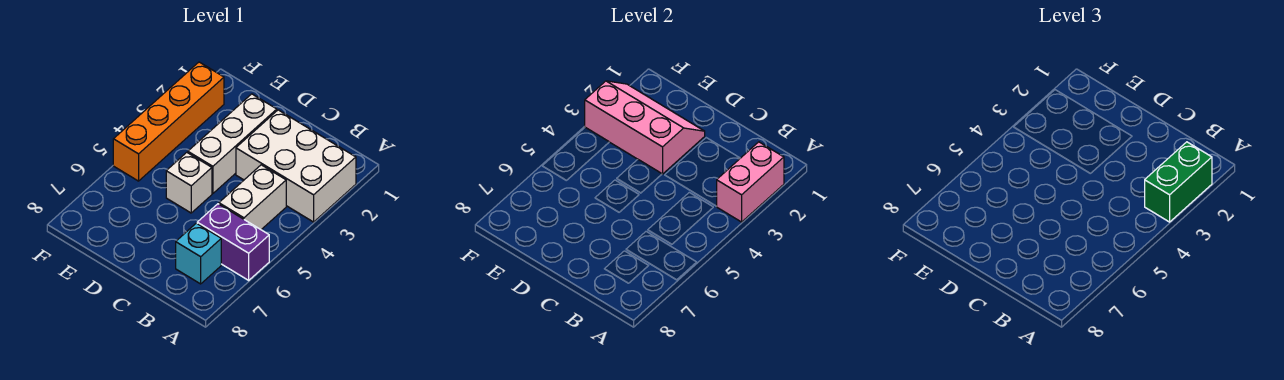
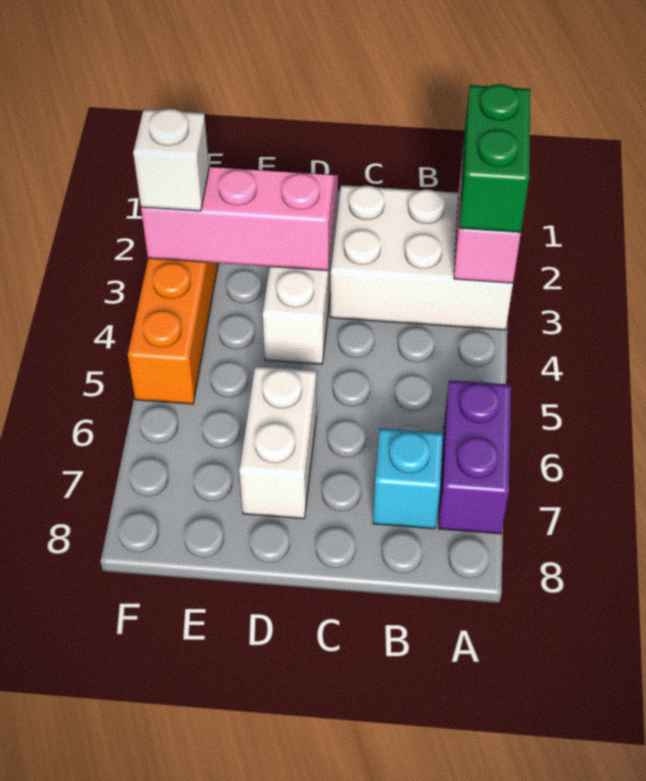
purple 1x2 brick [197,204,269,280] -> purple 1x2 brick turned to [439,380,511,534]
white 1x2 brick [219,165,286,229] -> white 1x2 brick moved to [239,366,316,519]
white 1x1 brick [166,152,212,213] -> white 1x1 brick moved to [133,109,209,211]

